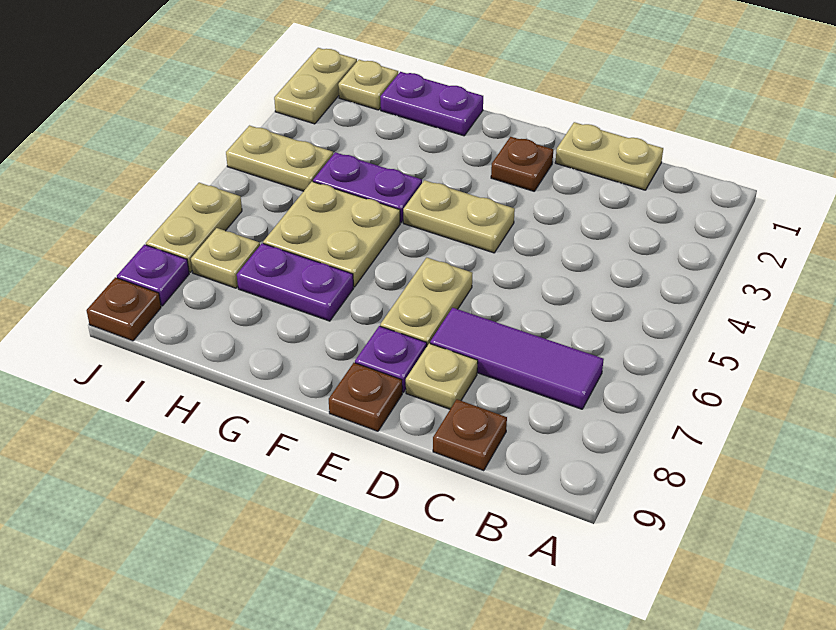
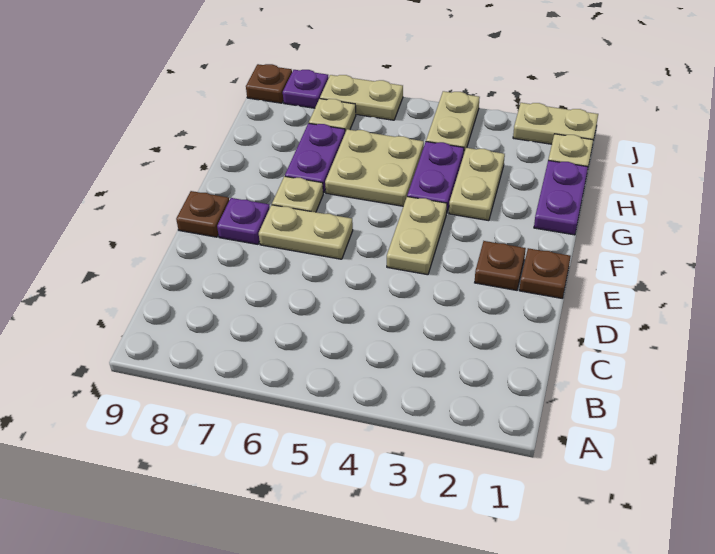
purple 1x3 tile [430,308,604,409] -> none
tan 1x2 plate [555,122,663,190] -> tan 1x2 plate moved to [449,148,505,221]
brown 1x1 plate [433,399,507,471] -> brown 1x1 plate moved to [519,248,571,298]
tan 1x1 plate [406,343,478,409] -> tan 1x1 plate moved to [272,176,323,212]

